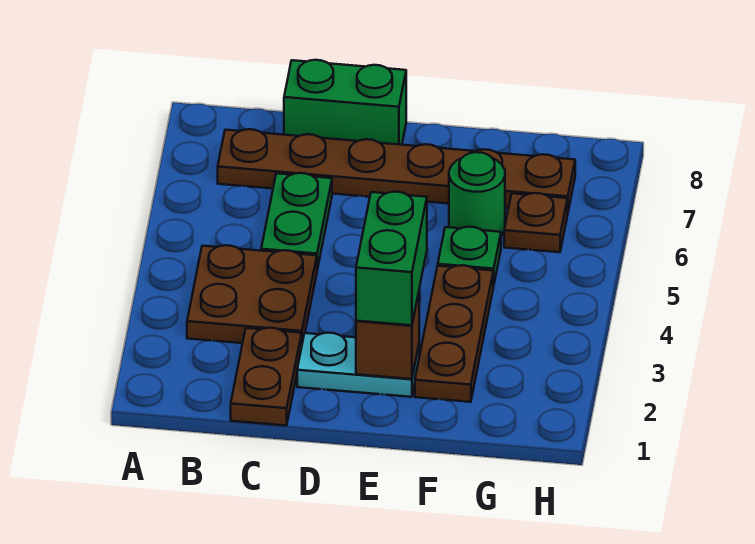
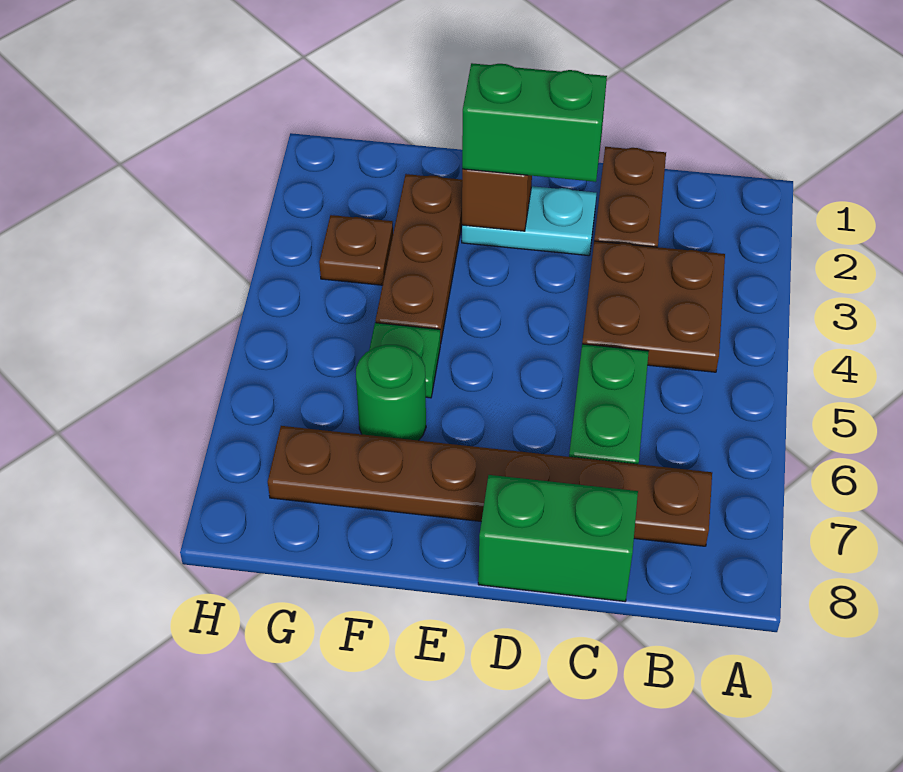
green 1x2 brick [356,192,427,325] -> green 1x2 brick turned to [462,63,607,182]
brown 1x1 plate [504,193,568,252] -> brown 1x1 plate moved to [319,215,393,285]

